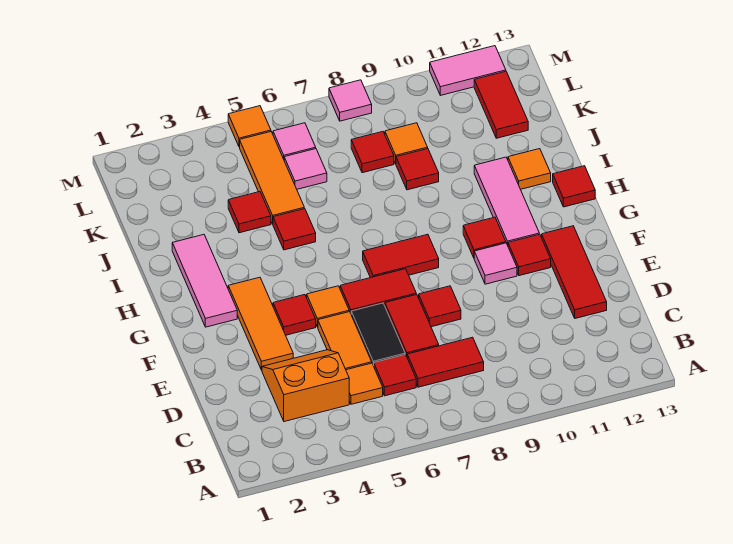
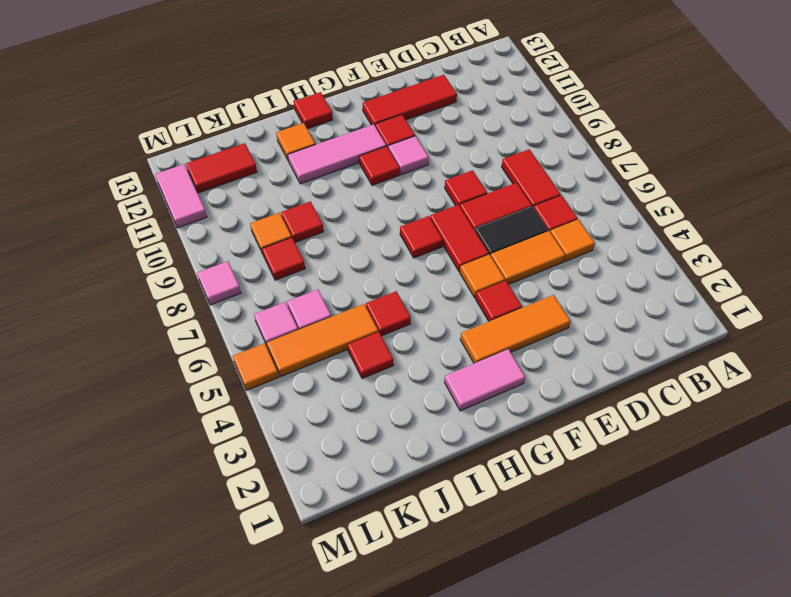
orange 2x2 slope [262,350,349,422] -> none
pink 1x3 tile [172,235,237,327] -> pink 1x2 tile [444,349,525,411]
red 1x2 tile [363,234,439,278] -> red 1x1 tile [400,216,443,258]

